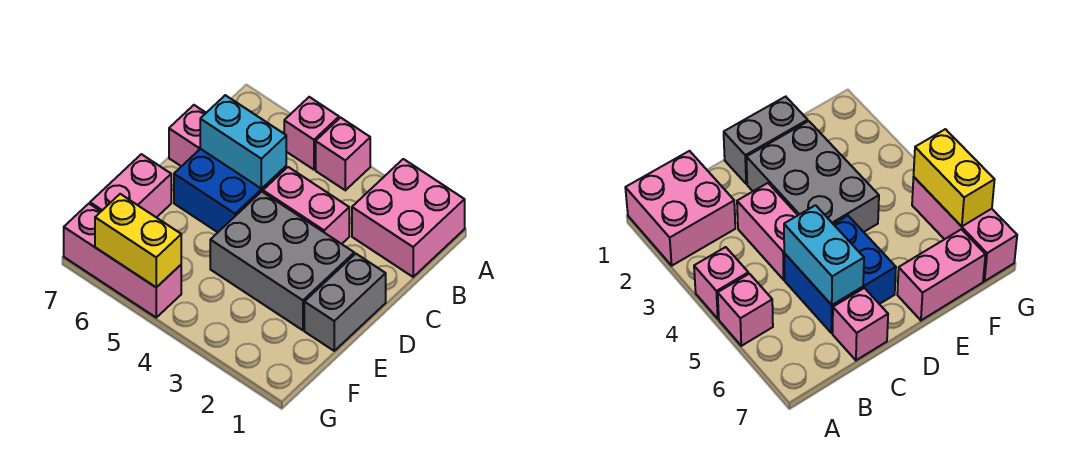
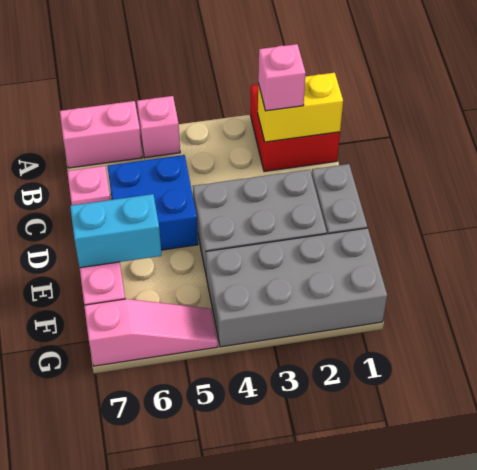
pink 2x2 brick [352,159,465,277] -> red 2x2 brick [250,85,340,172]
pink 1x1 brick [316,118,370,190] -> pink 1x1 brick moved to [258,44,306,111]
pink 1x2 brick [263,167,349,244] -> pink 1x2 brick moved to [60,101,143,168]
cyan 1x2 brick [200,95,286,189] -> cyan 1x2 brick moved to [70,194,162,268]
none -> grey 2x4 brick [206,228,387,347]
pink 1x3 brick [64,204,181,317] -> pink 1x3 slope [84,299,218,366]
yellow 1x2 brick [95,194,181,287] -> yellow 1x2 brick moved to [258,73,343,142]

